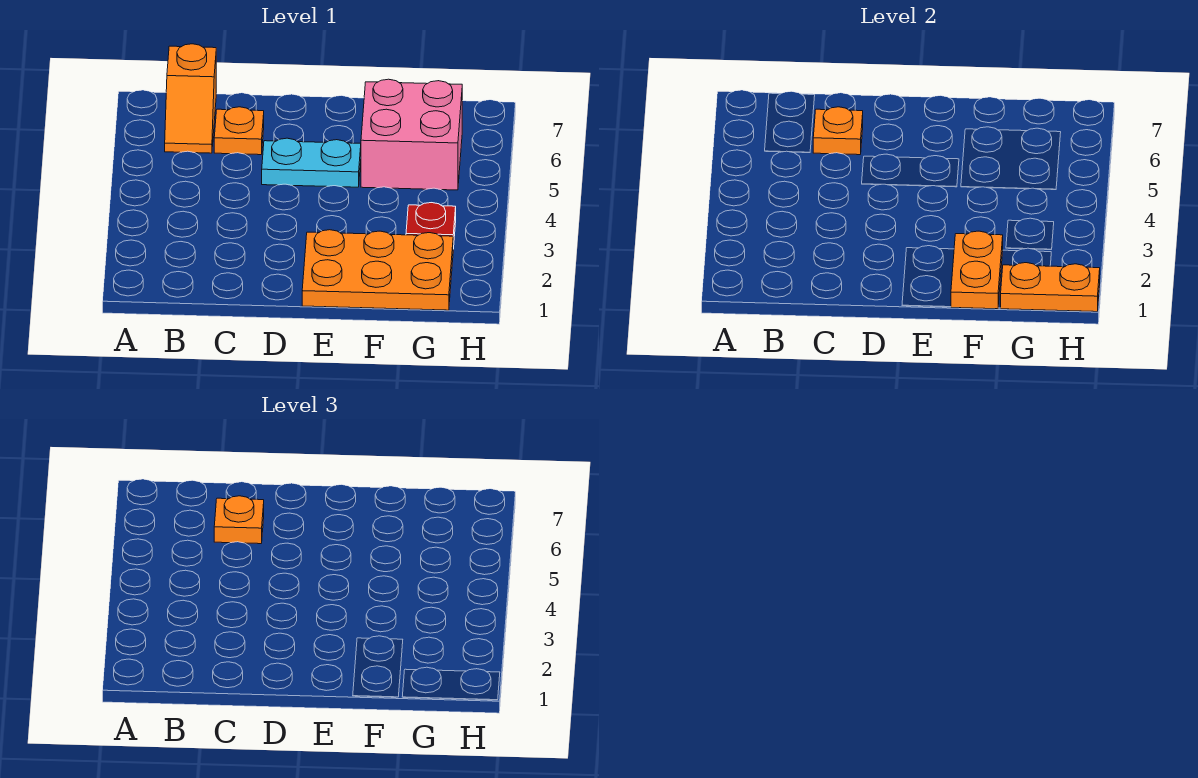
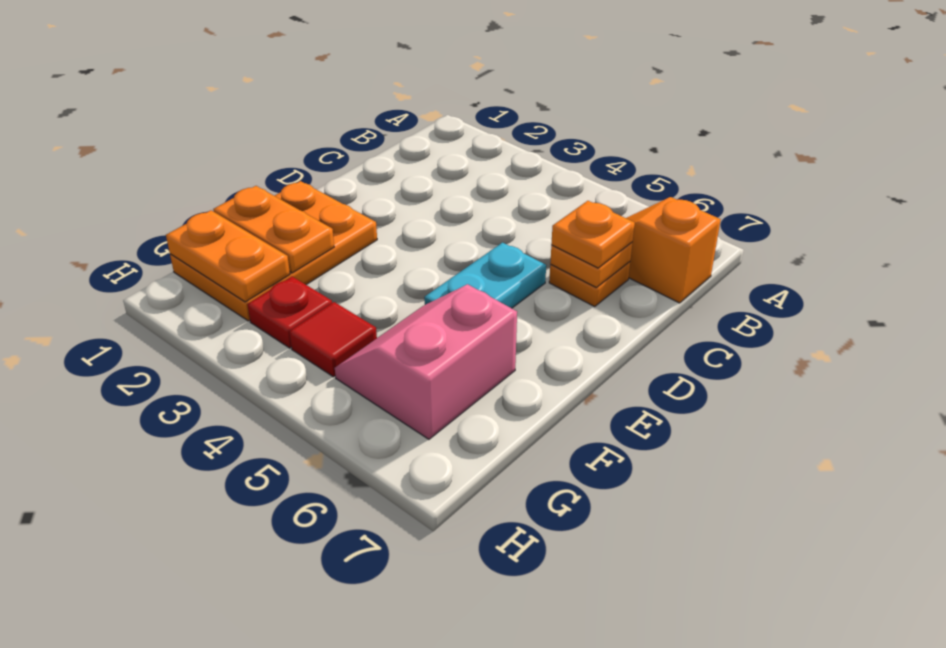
pink 2x2 brick [361,79,462,190] -> pink 2x2 slope [335,284,517,439]
orange 1x2 plate [1001,263,1100,312] -> orange 1x2 plate turned to [166,210,290,302]
none -> red 1x1 tile [289,302,377,377]

